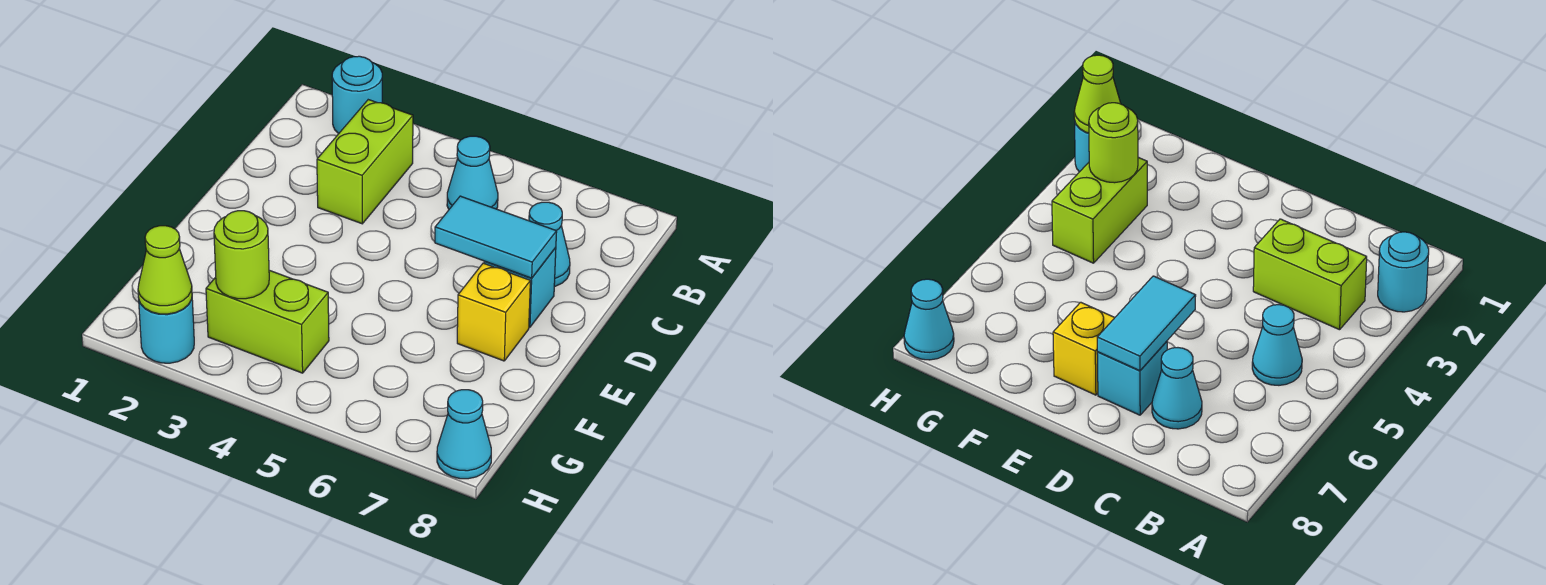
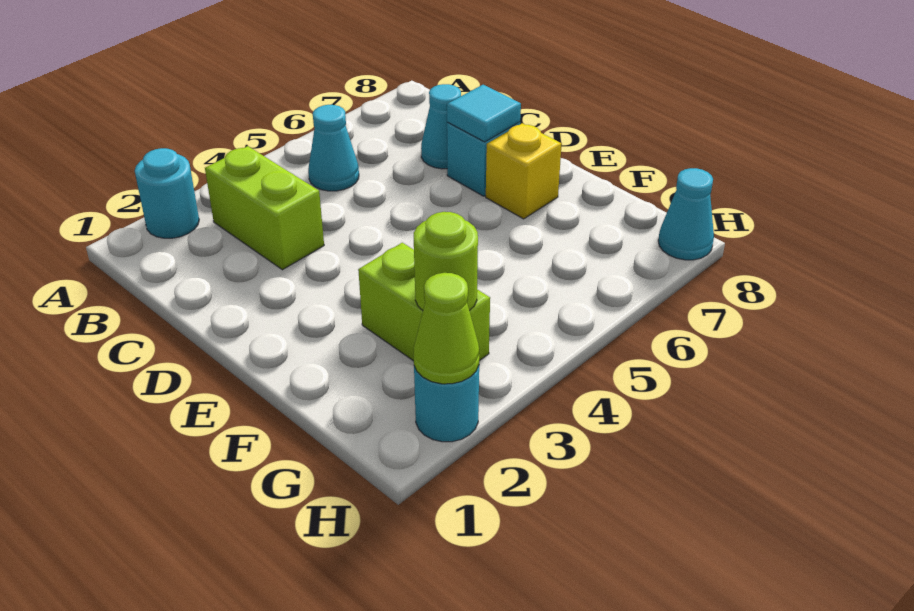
cyan 1x2 tile [435,196,557,278] -> cyan 1x1 tile [447,85,521,142]
lime 1x2 brick [206,270,329,373] -> lime 1x2 brick turned to [358,243,490,361]

